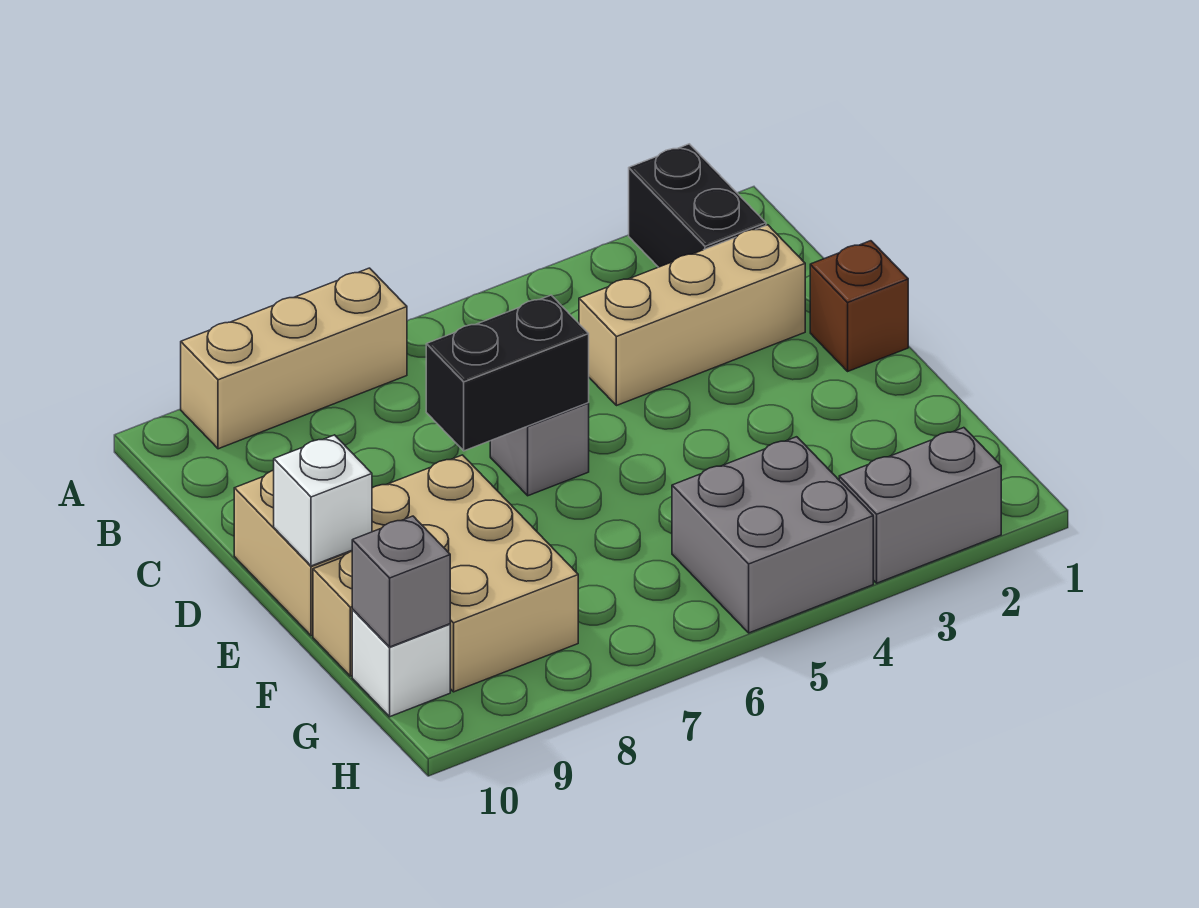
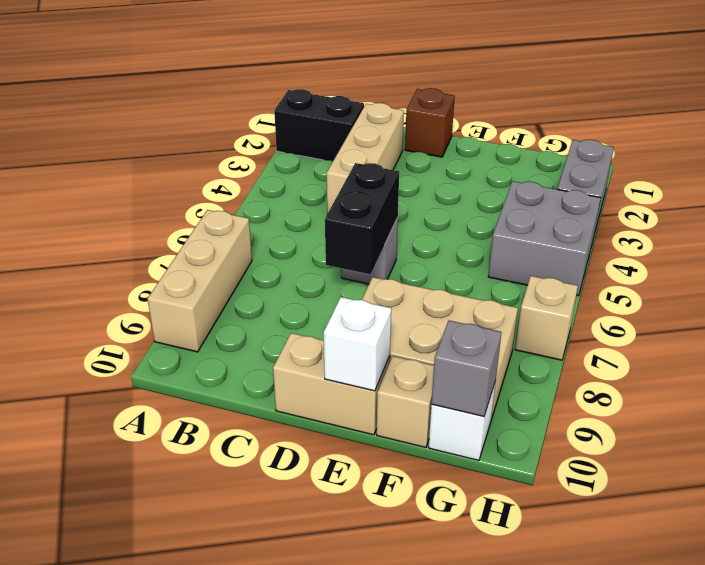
none -> tan 1x1 brick [515,276,578,360]

